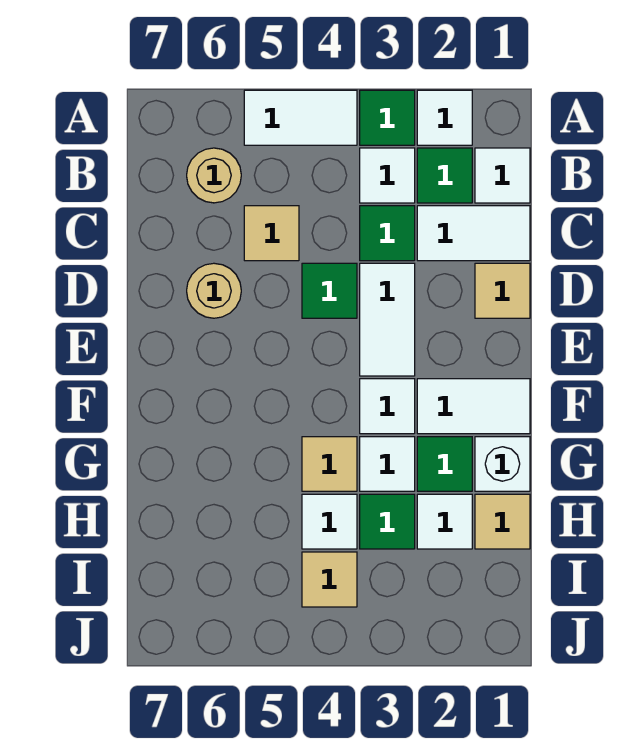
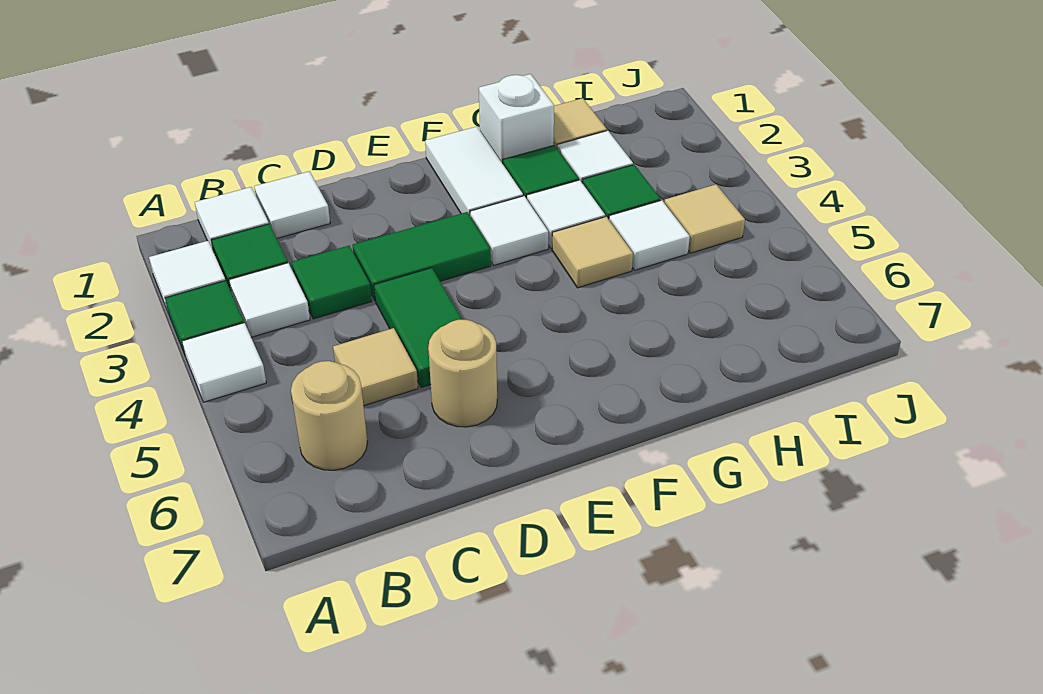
white 1x2 tile [244,90,357,145] -> white 1x1 tile [182,323,266,402]
white 1x2 tile [417,206,530,261] -> white 1x1 tile [254,171,330,238]
tan 1x1 tile [475,263,530,318] -> none
white 1x2 tile [360,263,415,376] -> green 1x2 tile [352,212,491,300]
green 1x1 tile [302,263,357,318] -> green 1x2 tile [374,268,462,388]

